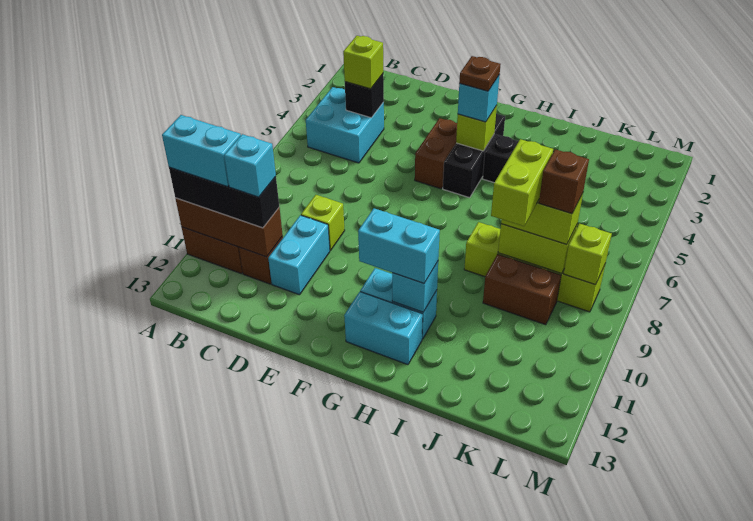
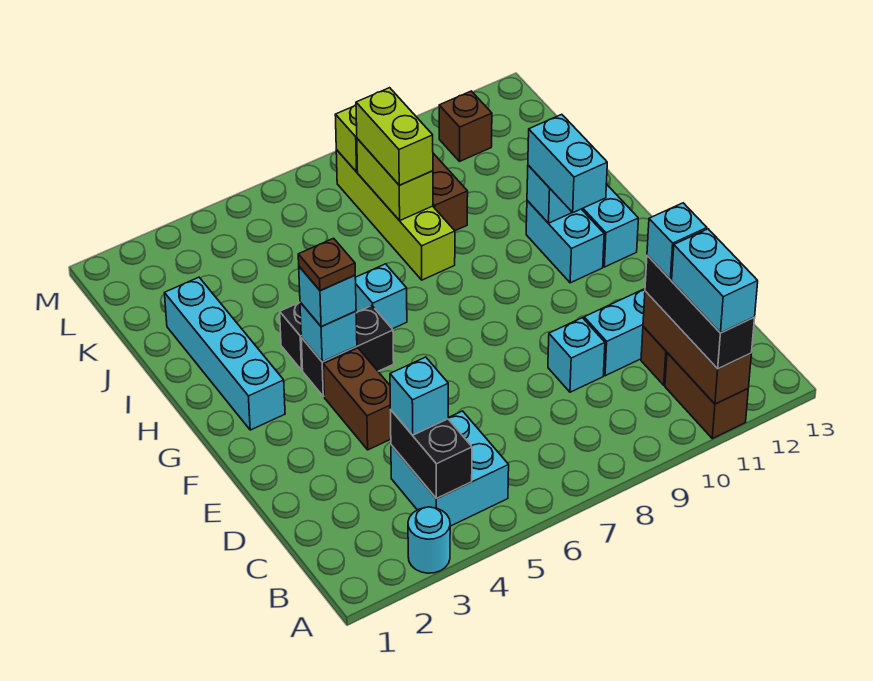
none -> cyan 1x1 round brick [408,507,450,573]
black 1x1 brick [345,74,384,118] -> black 1x2 brick [391,410,472,499]
lime 1x1 brick [343,36,383,89] -> cyan 1x1 brick [390,357,448,435]
lime 1x1 brick [301,195,345,251] -> cyan 1x1 brick [548,318,605,392]
brown 1x2 brick [415,118,457,189] -> brown 1x2 brick turned to [323,348,391,450]
none -> cyan 1x4 brick [165,277,285,430]
black 1x3 brick [443,114,505,198] -> black 1x2 brick [301,306,394,396]
lime 1x1 brick [456,105,497,151] -> cyan 1x1 brick [300,302,357,362]
none -> cyan 1x1 brick [355,264,407,329]
lime 1x2 brick [491,139,553,226] -> none
brown 1x1 brick [539,149,589,214] -> brown 1x1 brick moved to [439,91,492,161]

